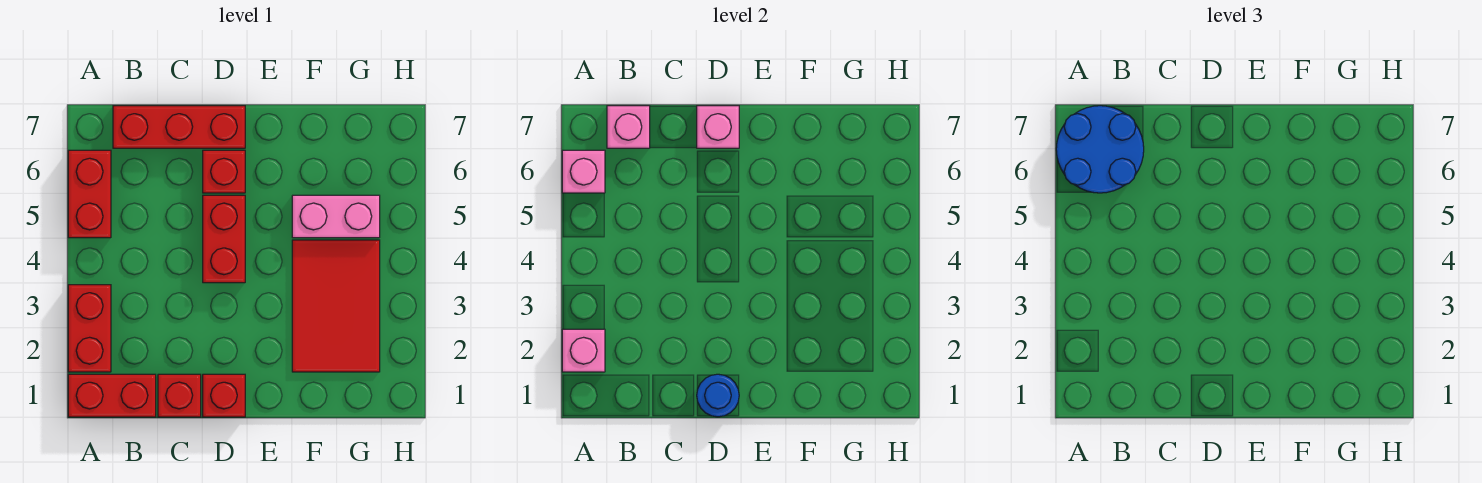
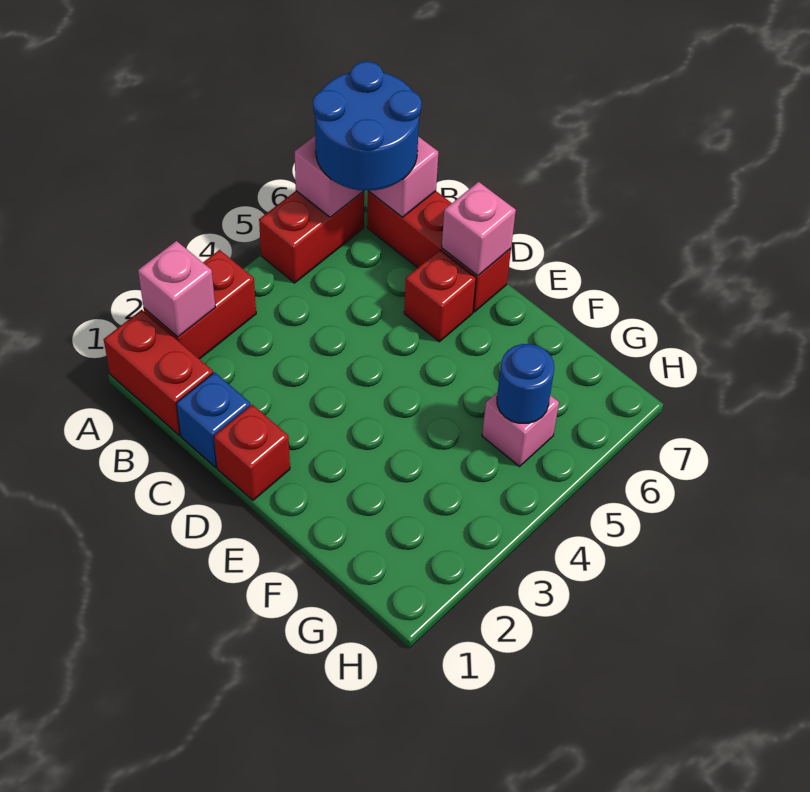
red 1x1 brick [158,374,201,417] -> blue 1x1 brick [176,372,251,467]
blue 1x1 round brick [697,374,739,417] -> blue 1x1 round brick moved to [497,344,554,423]
red 1x2 brick [203,195,245,283] -> none
red 2x3 tile [292,240,380,372] -> none
pink 1x2 brick [292,195,380,238] -> pink 1x1 brick [482,392,559,467]

